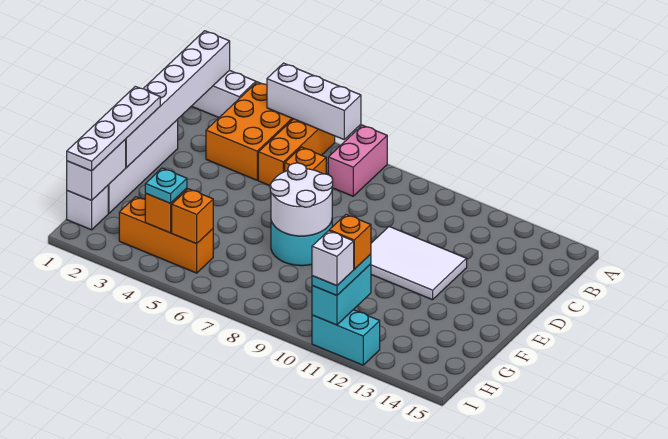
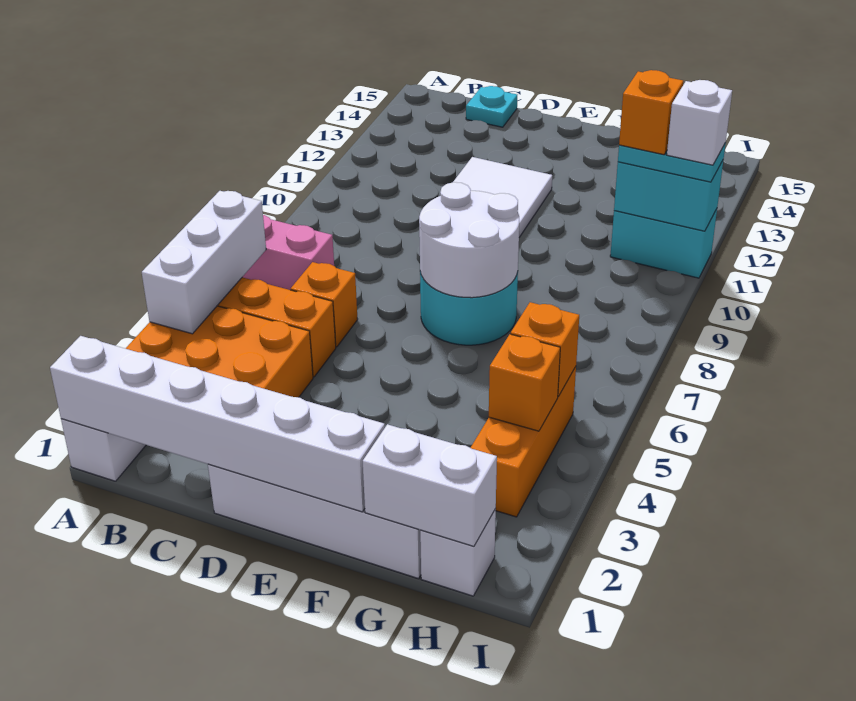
white 1x4 plate [67,86,160,171] -> none
cyan 1x1 plate [145,168,187,203] -> cyan 1x1 plate moved to [466,86,517,127]
cyan 1x2 brick [312,310,380,365] -> cyan 1x2 brick turned to [610,209,717,278]

